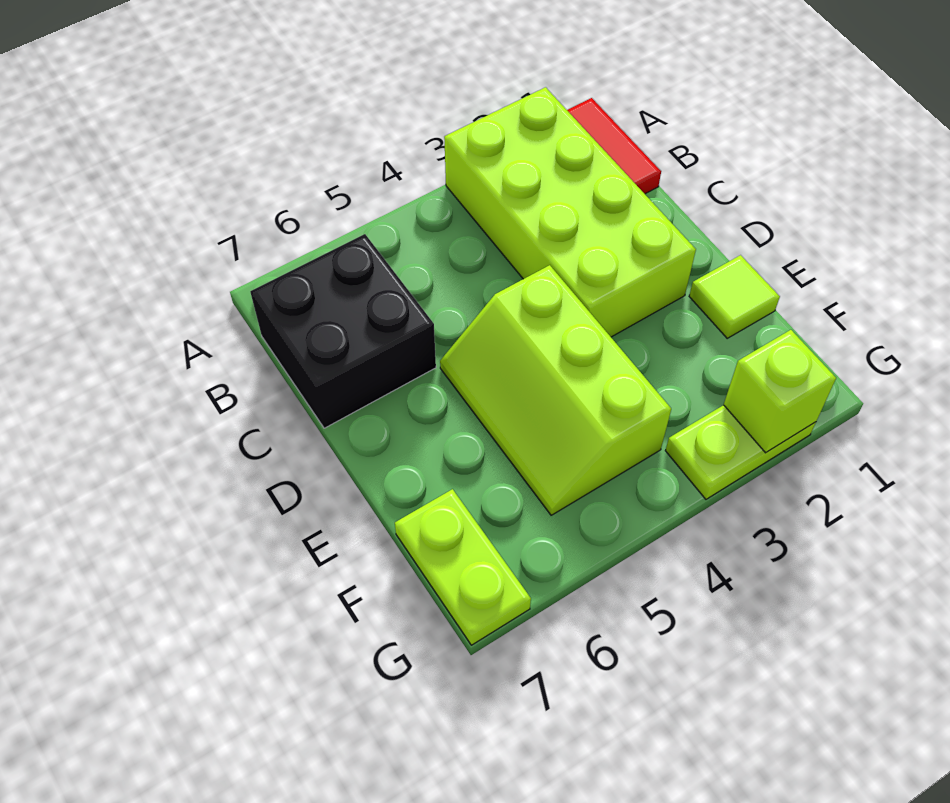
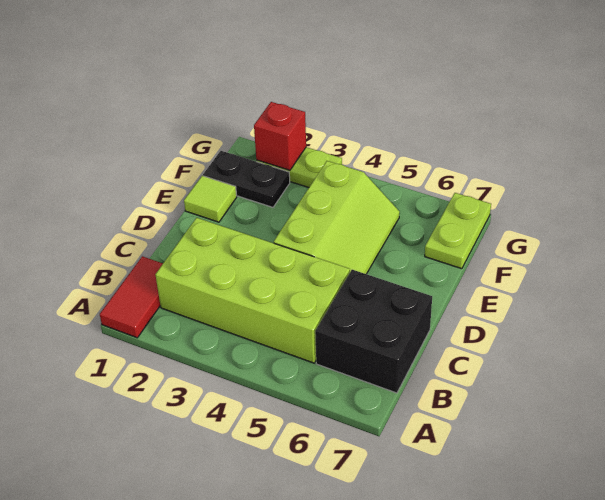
lime 2x4 brick [444,87,696,337] -> lime 2x4 brick turned to [155,218,350,363]
none -> black 1x2 plate [203,151,290,207]
lime 1x1 brick [724,330,836,453] -> red 1x1 brick [254,102,306,170]

